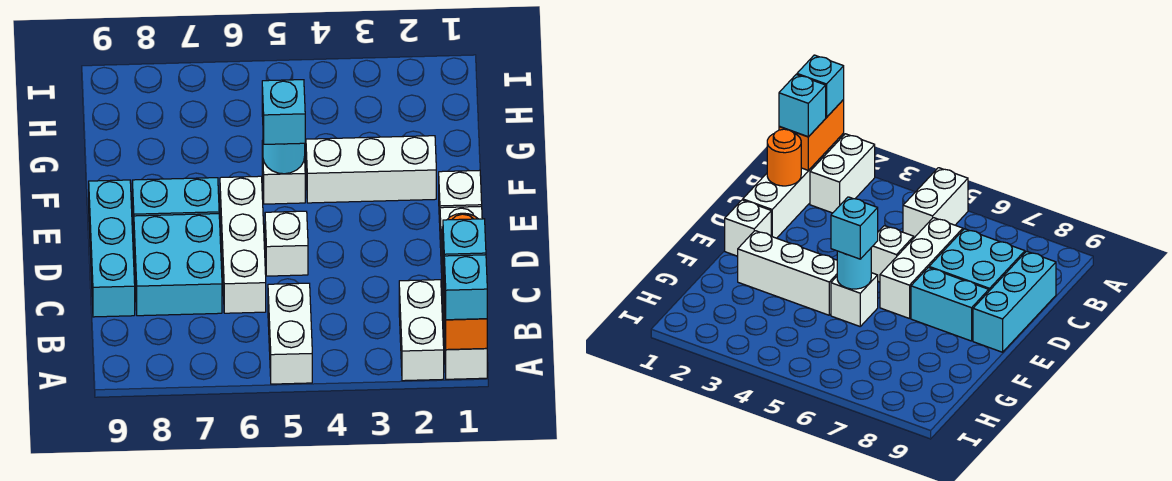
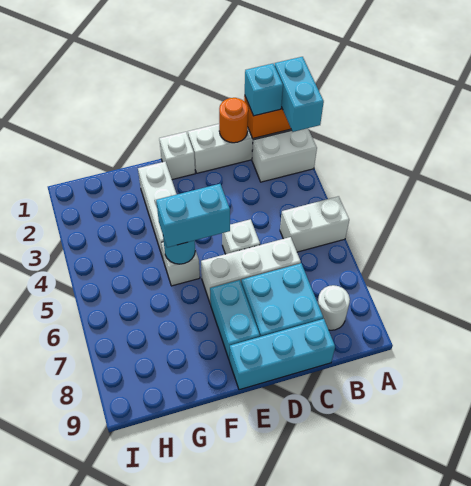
cyan 1x1 brick [444,255,487,320] -> cyan 1x2 brick [275,57,324,132]
none -> white 1x1 round brick [318,285,350,330]
cyan 1x1 brick [262,80,305,144] -> cyan 1x2 brick [156,184,230,247]

